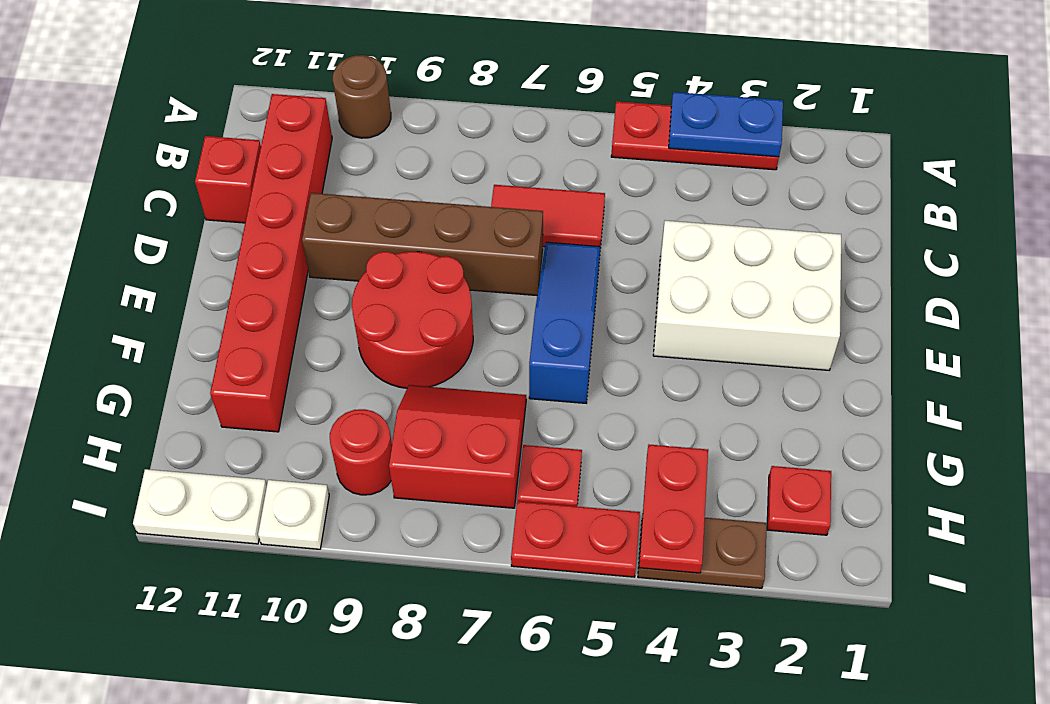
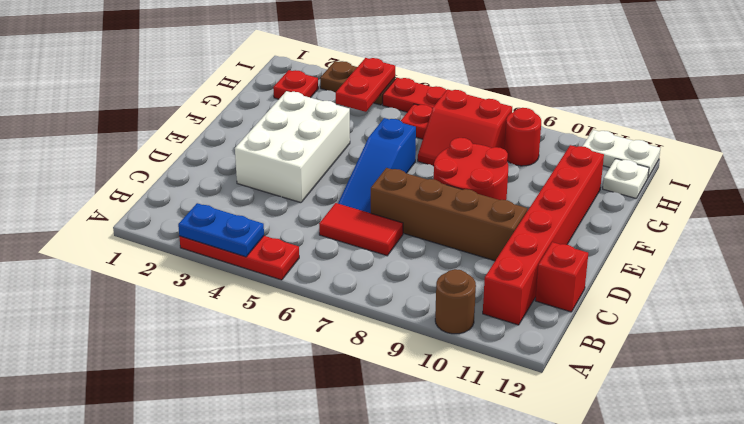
white 2x3 brick [653,221,841,370] -> white 2x3 brick turned to [235,91,350,203]
white 1x1 plate [258,480,329,549] -> white 1x1 plate moved to [603,159,649,198]

